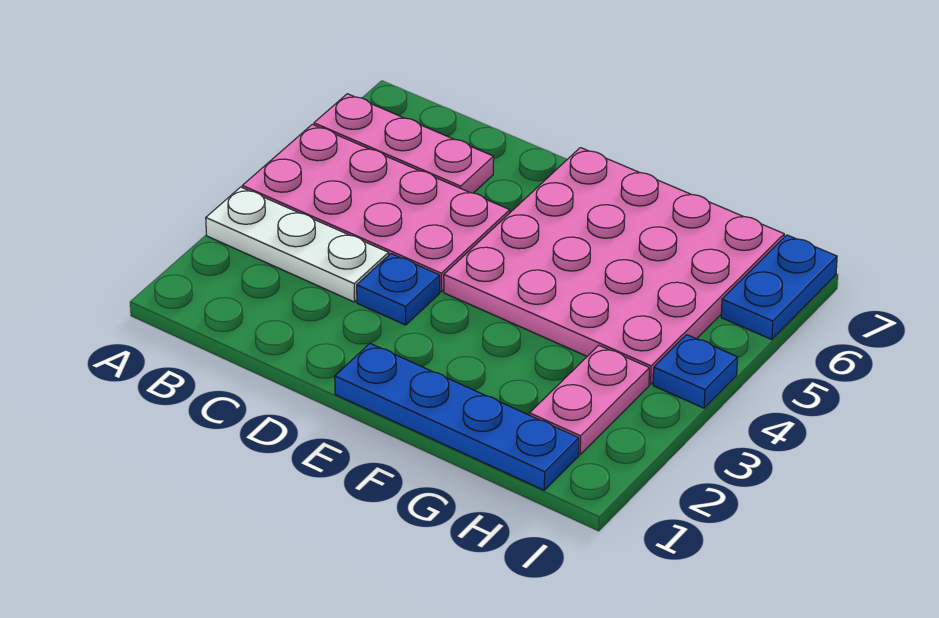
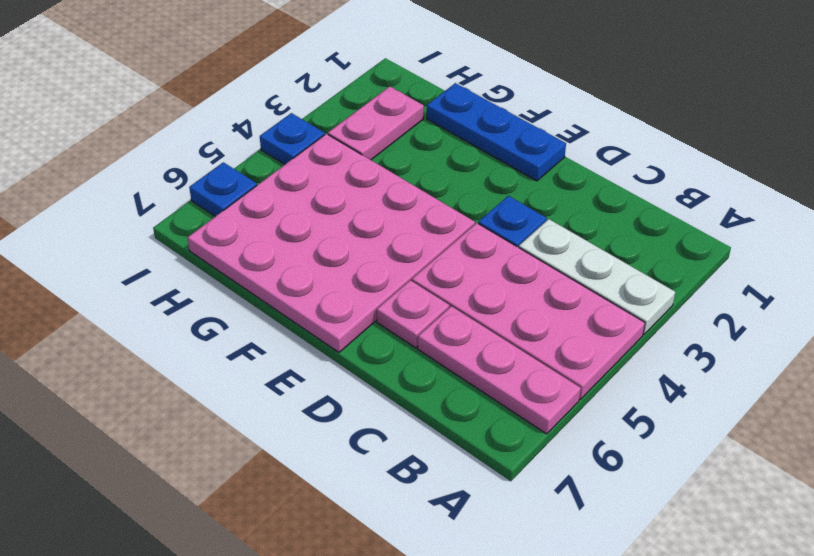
none -> pink 1x1 plate [377,280,449,348]
blue 1x4 plate [335,344,579,490] -> blue 1x3 plate [427,83,566,181]
blue 1x2 plate [721,235,837,340] -> blue 1x1 plate [189,162,257,216]

